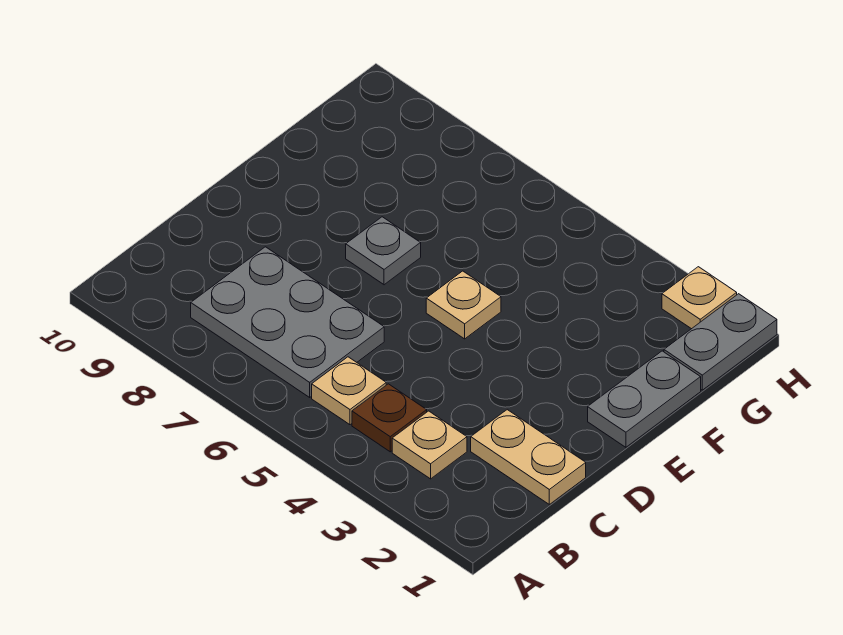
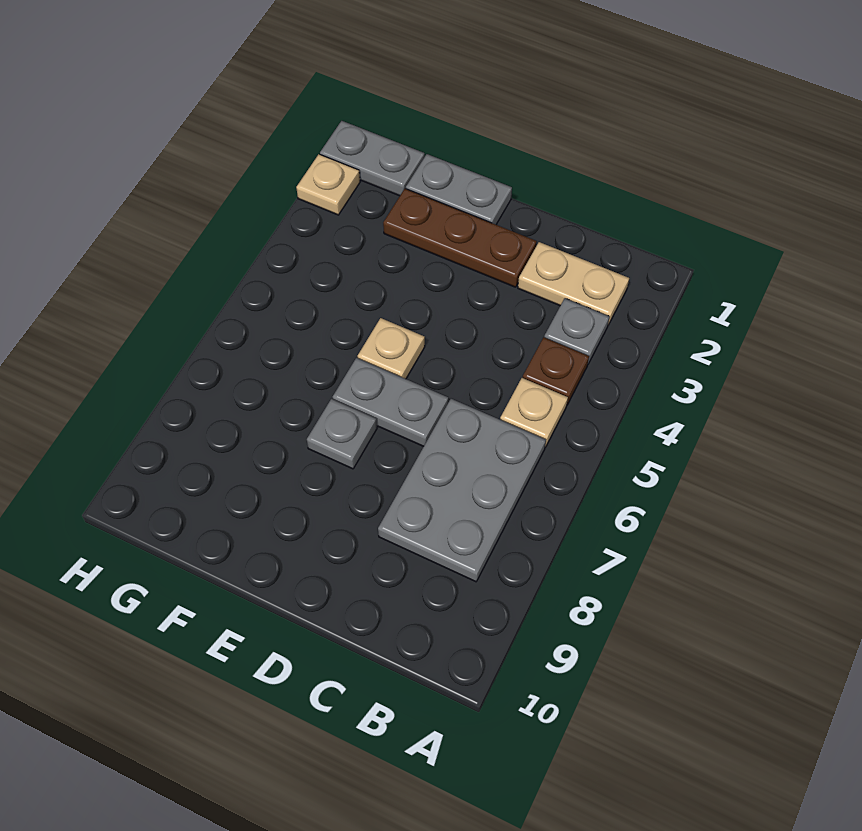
tan 1x1 plate [392,411,467,479] -> grey 1x1 plate [544,298,609,364]
tan 1x2 plate [471,410,586,504] -> tan 1x2 plate turned to [518,242,629,325]
none -> brown 1x3 plate [383,189,537,287]
none -> grey 1x2 plate [333,358,448,446]

